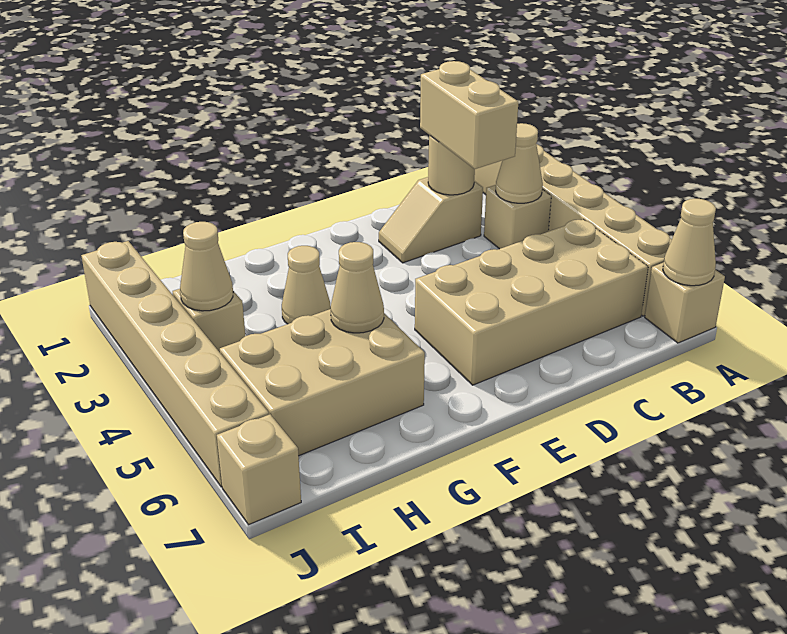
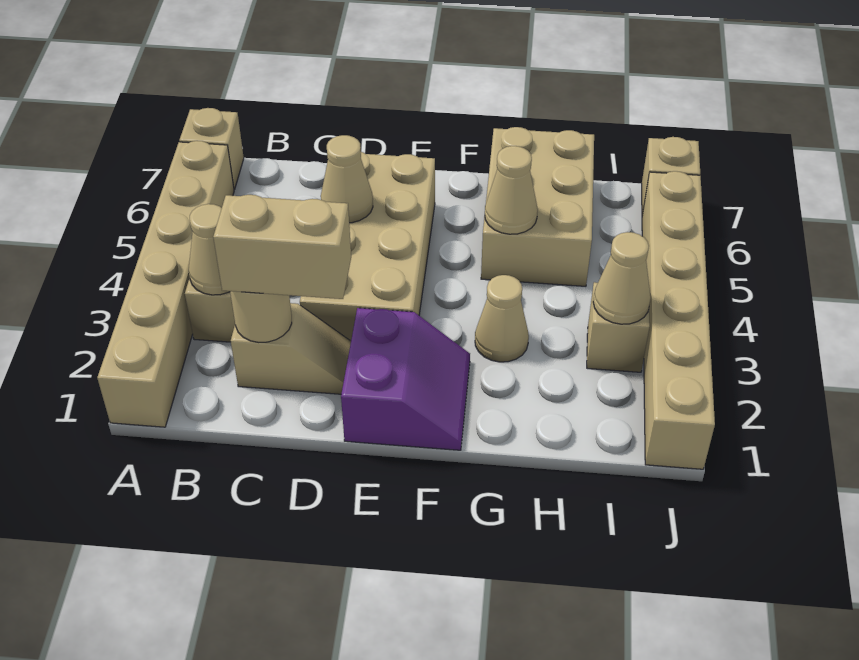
tan 1x1 cone [663,199,716,286] -> tan 1x1 cone moved to [321,135,373,223]
tan 2x4 brick [415,219,648,385] -> tan 2x4 brick turned to [300,152,435,341]
tan 1x2 brick [420,61,518,169] -> tan 1x2 brick turned to [213,195,351,299]
none -> purple 2x2 slope [341,308,470,450]
tan 2x3 brick [220,309,425,456] -> tan 2x3 brick turned to [481,127,594,286]

